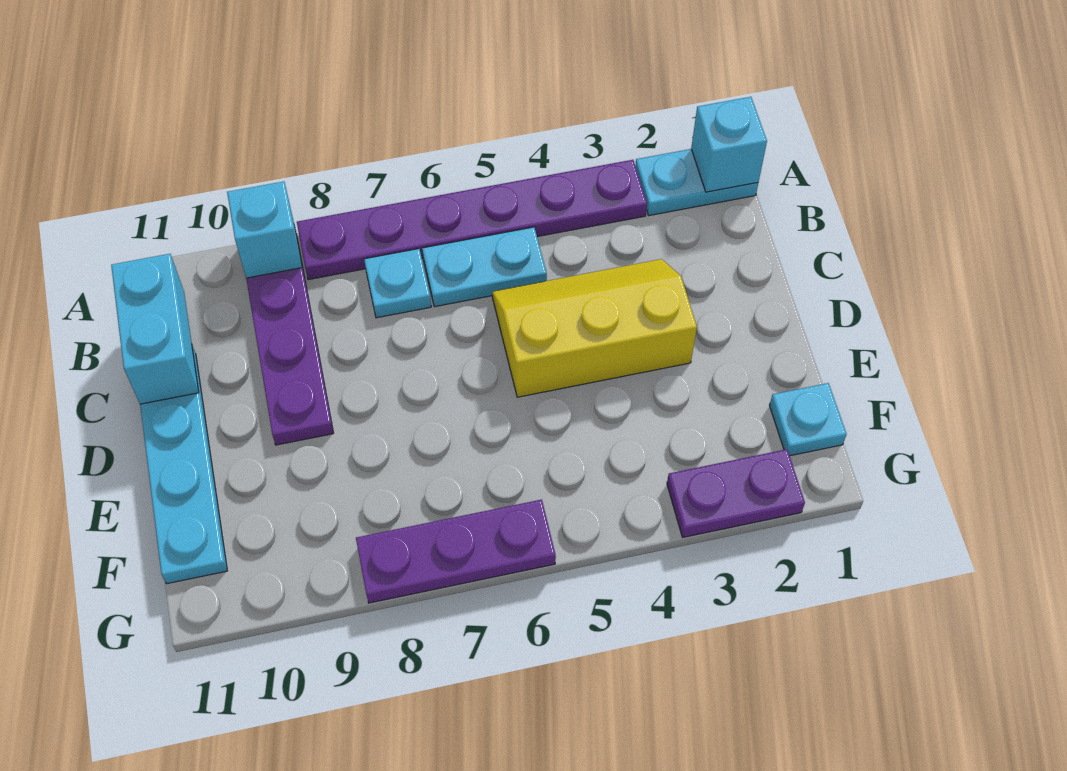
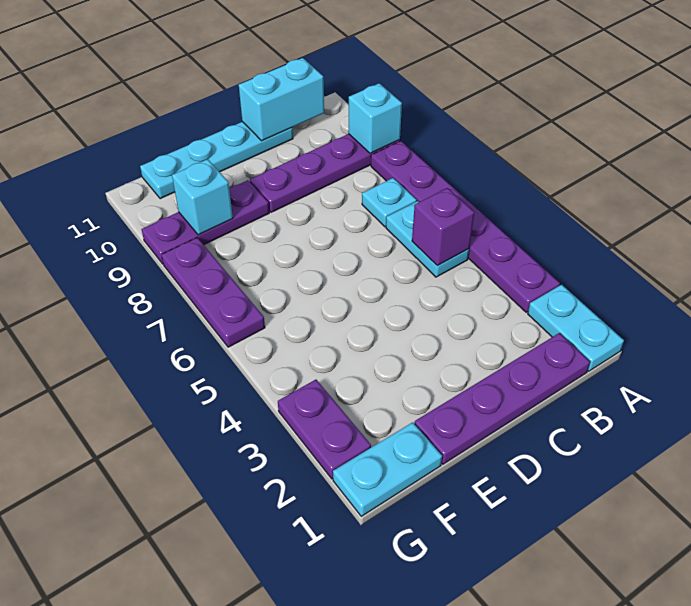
cyan 1x1 brick [691,97,767,192] -> cyan 1x1 brick moved to [172,159,233,235]
none -> purple 1x4 plate [414,333,590,464]
none -> purple 1x1 brick [412,188,474,266]
yellow 2x3 slope [492,259,697,397] -> none
none -> purple 1x3 plate [142,180,269,264]
cyan 1x1 plate [769,383,846,456] -> cyan 1x2 plate [333,422,442,516]

